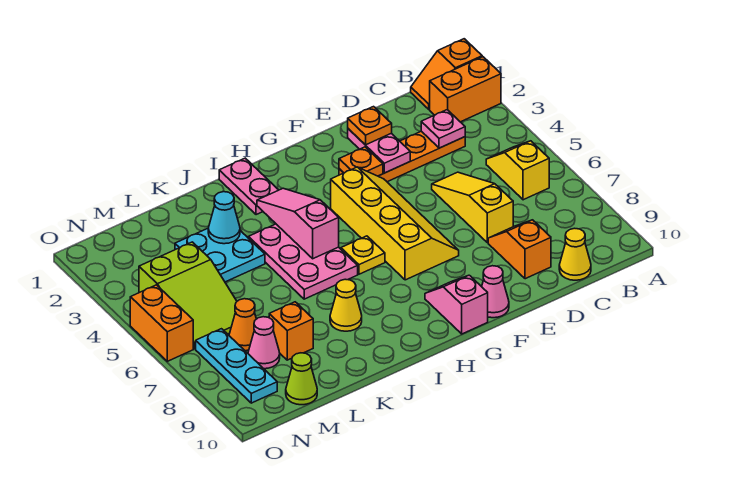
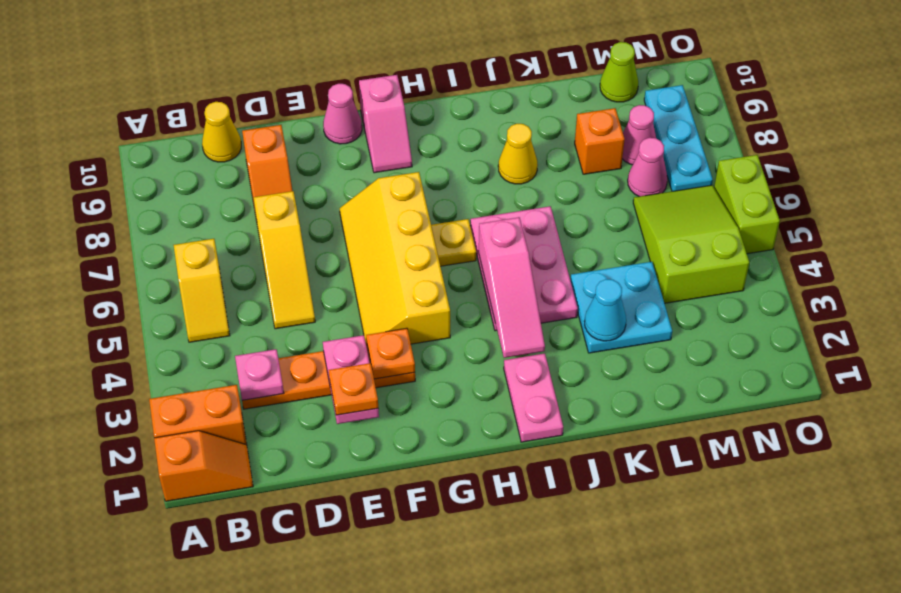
orange 1x1 cone [229,299,256,351] -> pink 1x1 cone [628,138,667,196]
orange 1x2 brick [130,285,193,361] -> lime 1x2 brick [714,155,780,254]

